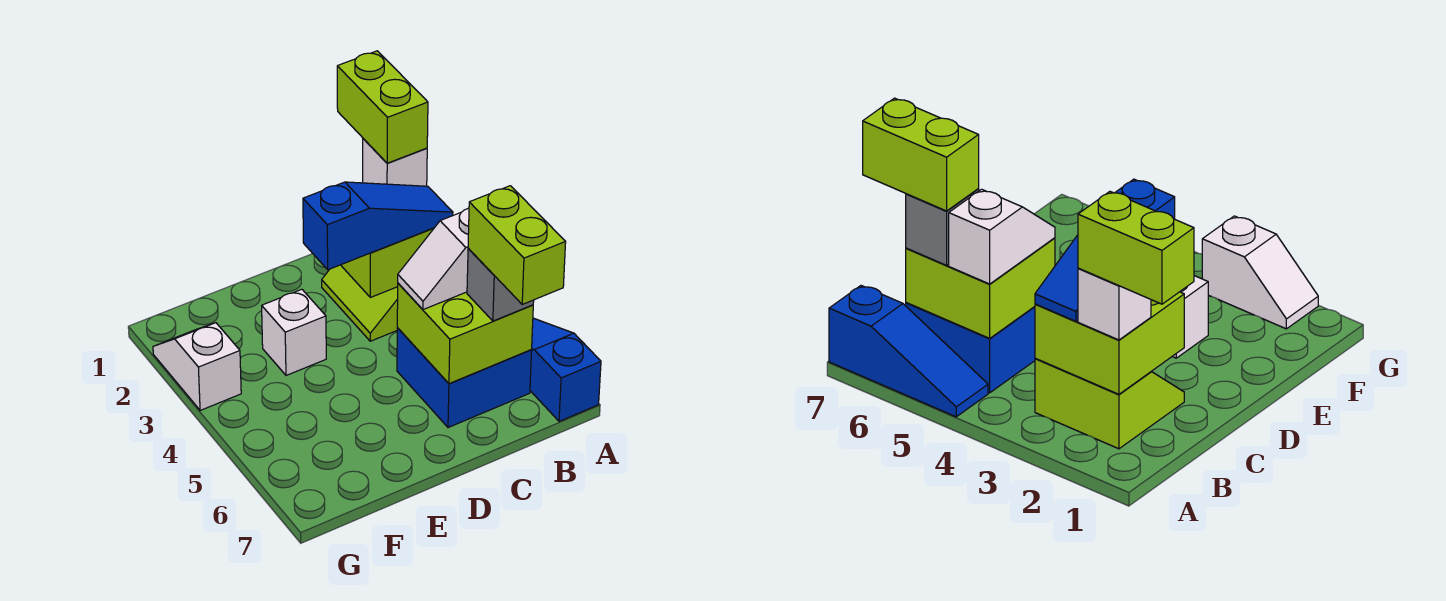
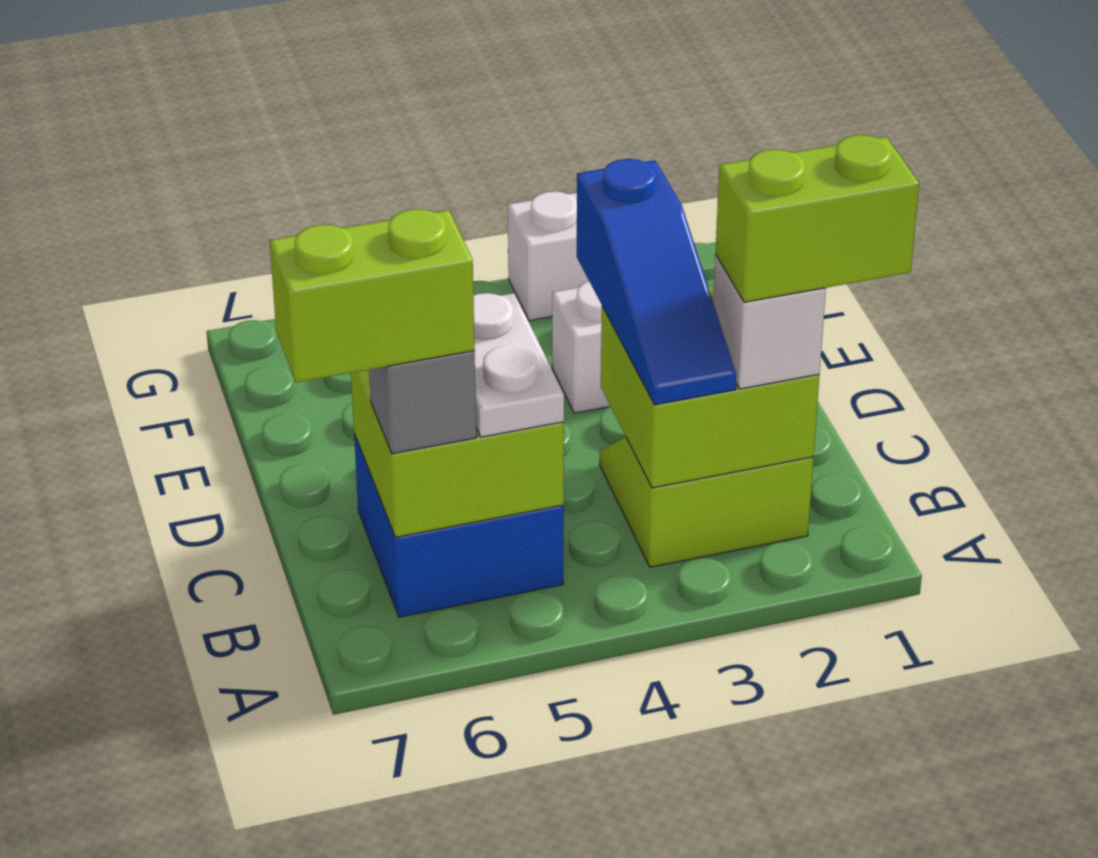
blue 1x3 slope [530,318,601,421] -> none
white 1x2 slope [398,208,469,310] -> white 1x2 plate [473,293,564,437]

